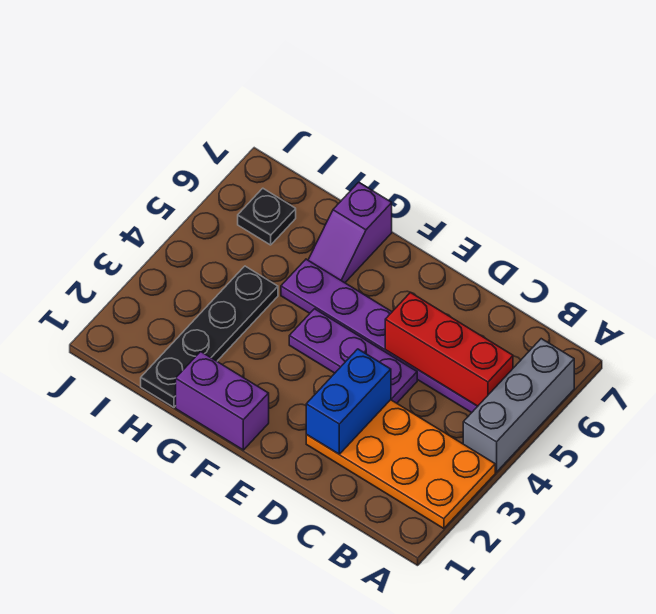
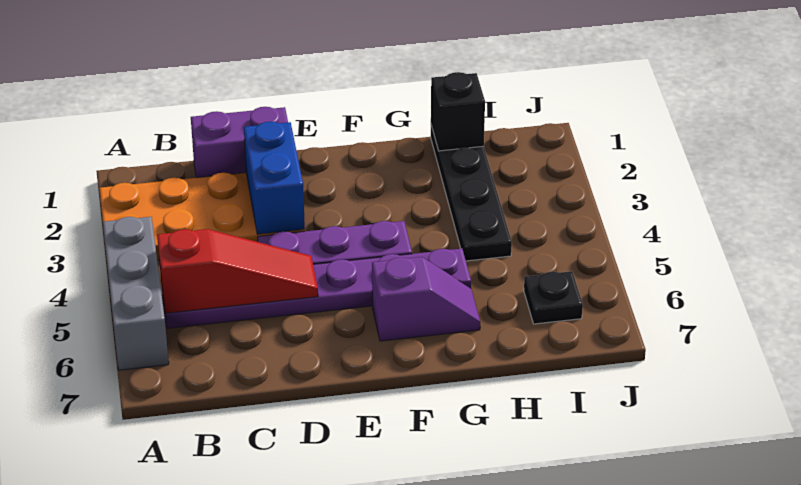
red 1x3 brick [385,292,513,406] -> red 1x3 slope [157,229,318,313]
purple 1x2 brick [176,352,269,450] -> purple 1x2 brick moved to [191,107,288,178]
purple 1x2 slope [308,182,392,283] -> purple 1x2 slope turned to [372,257,480,341]
none -> black 1x1 brick [431,72,485,151]

